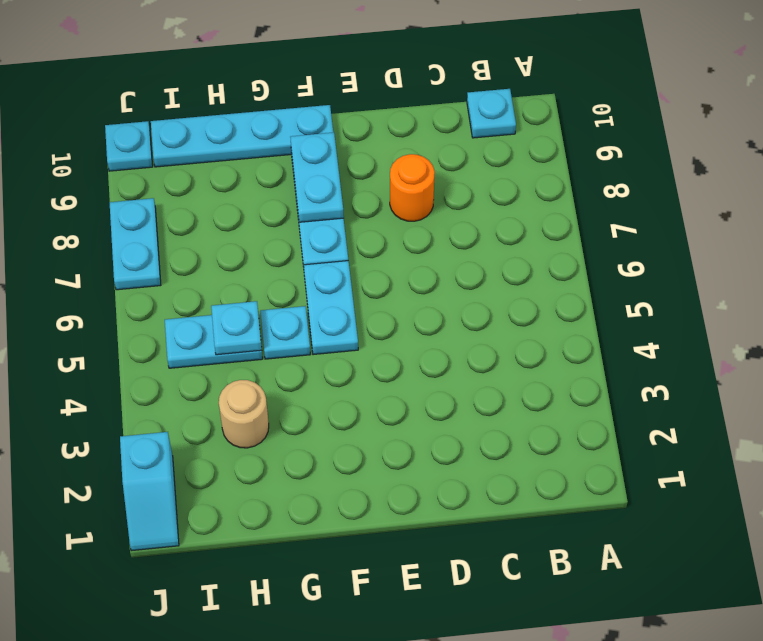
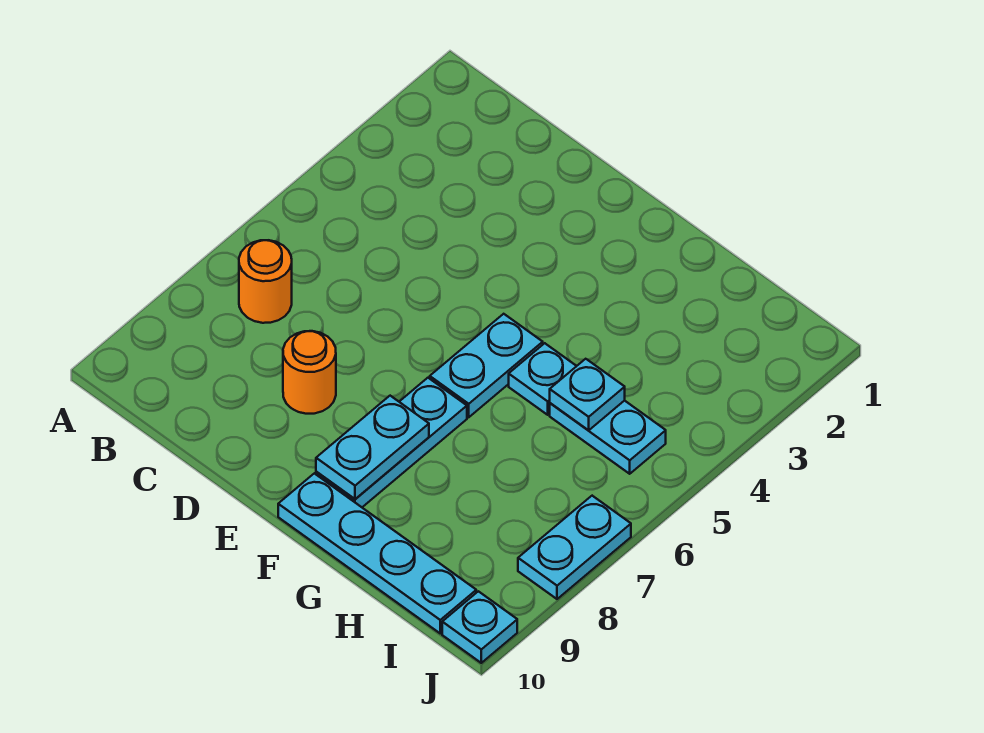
none -> orange 1x1 round brick [239,240,292,323]
cyan 1x1 plate [467,89,516,138] -> none
tan 1x1 round brick [219,380,269,448] -> none
cyan 1x2 slope [120,432,179,551] -> none

